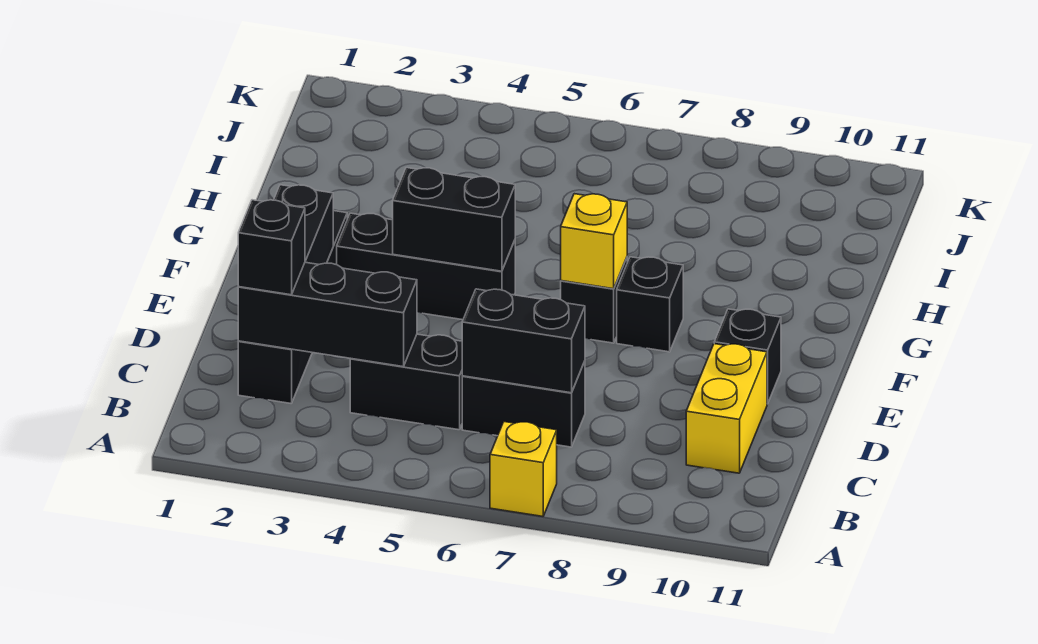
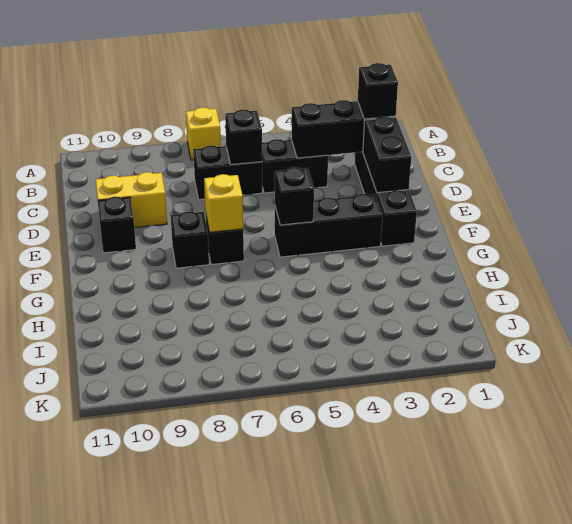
black 1x2 brick [462,289,585,393] -> black 1x1 brick [225,109,262,165]
yellow 1x2 brick [686,344,767,473] -> yellow 1x2 brick turned to [95,172,167,227]
black 1x2 brick [392,168,515,271] -> black 1x1 brick [275,167,314,225]

